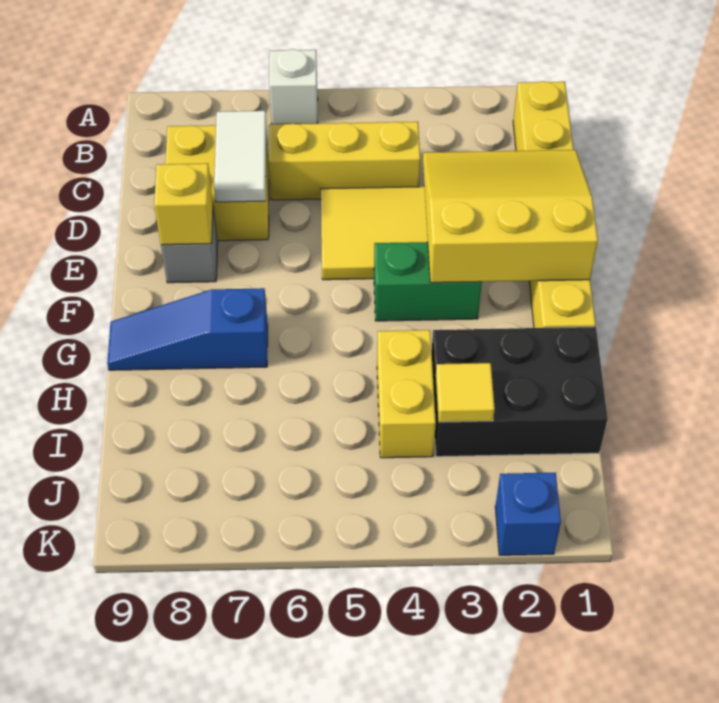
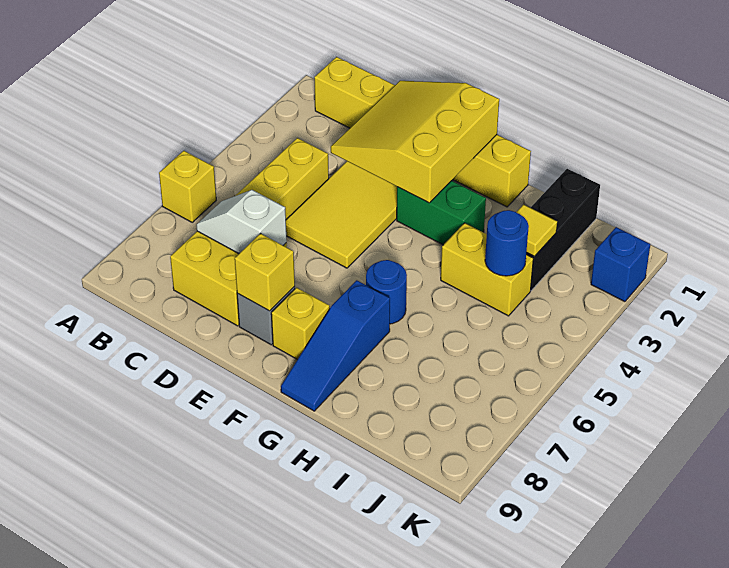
white 1x1 brick [269,49,318,124] -> yellow 1x1 brick [159,151,216,222]
white 1x2 tile [214,111,266,202] -> white 1x2 slope [196,190,287,254]
green 1x2 brick [374,242,482,321] -> green 1x2 brick turned to [397,181,486,245]
none -> yellow 1x1 brick [271,288,330,360]
none -> blue 1x1 round brick [366,260,407,324]
black 2x3 brick [432,327,608,457] -> black 1x3 brick [526,169,600,290]
none -> blue 1x1 round brick [485,210,529,276]

